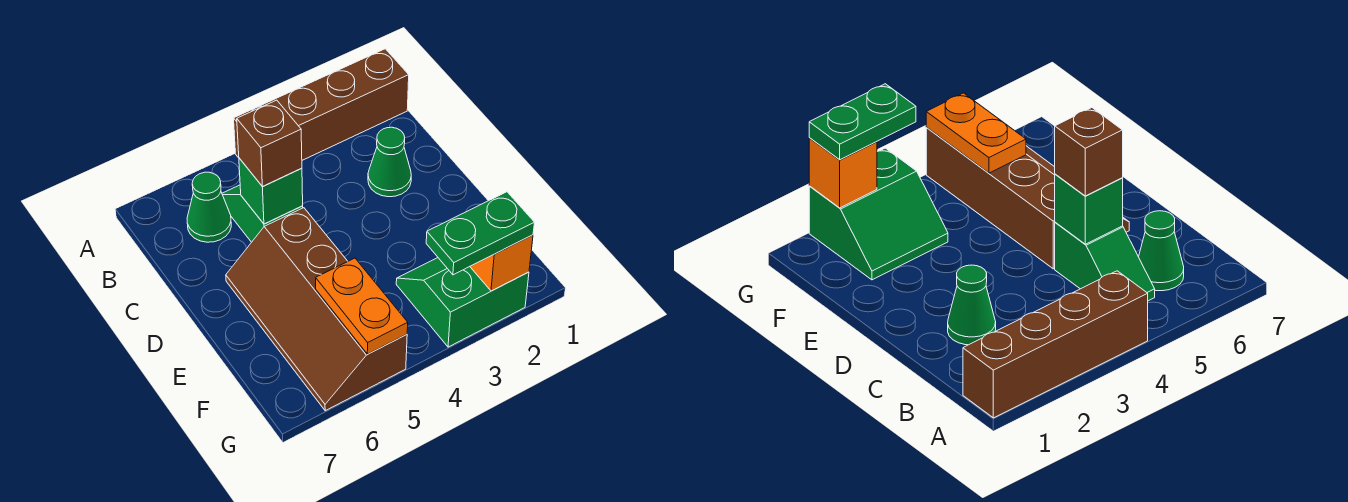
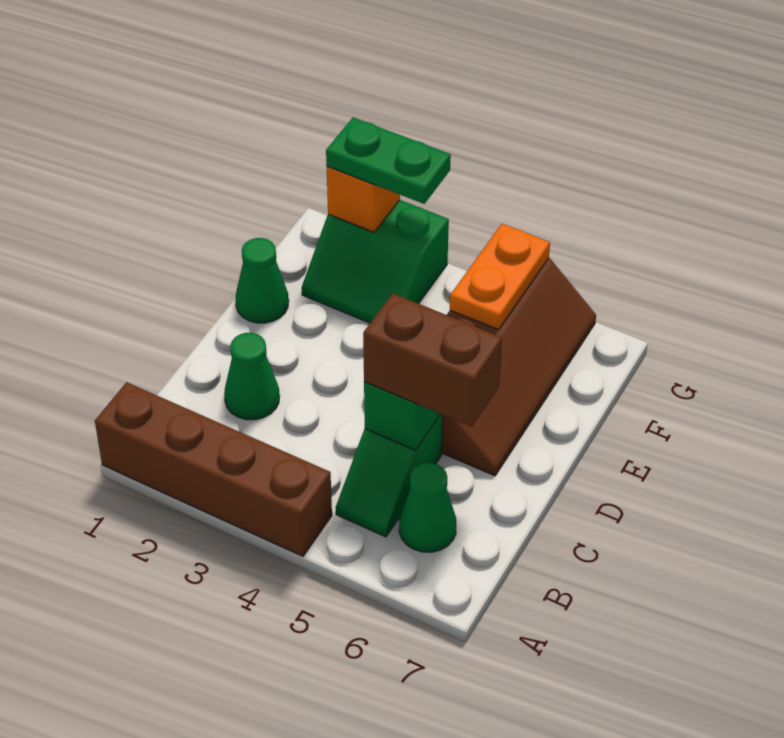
brown 1x1 brick [237,100,302,186] -> brown 1x2 brick [363,293,502,427]
none -> green 1x1 cone [236,238,289,323]

